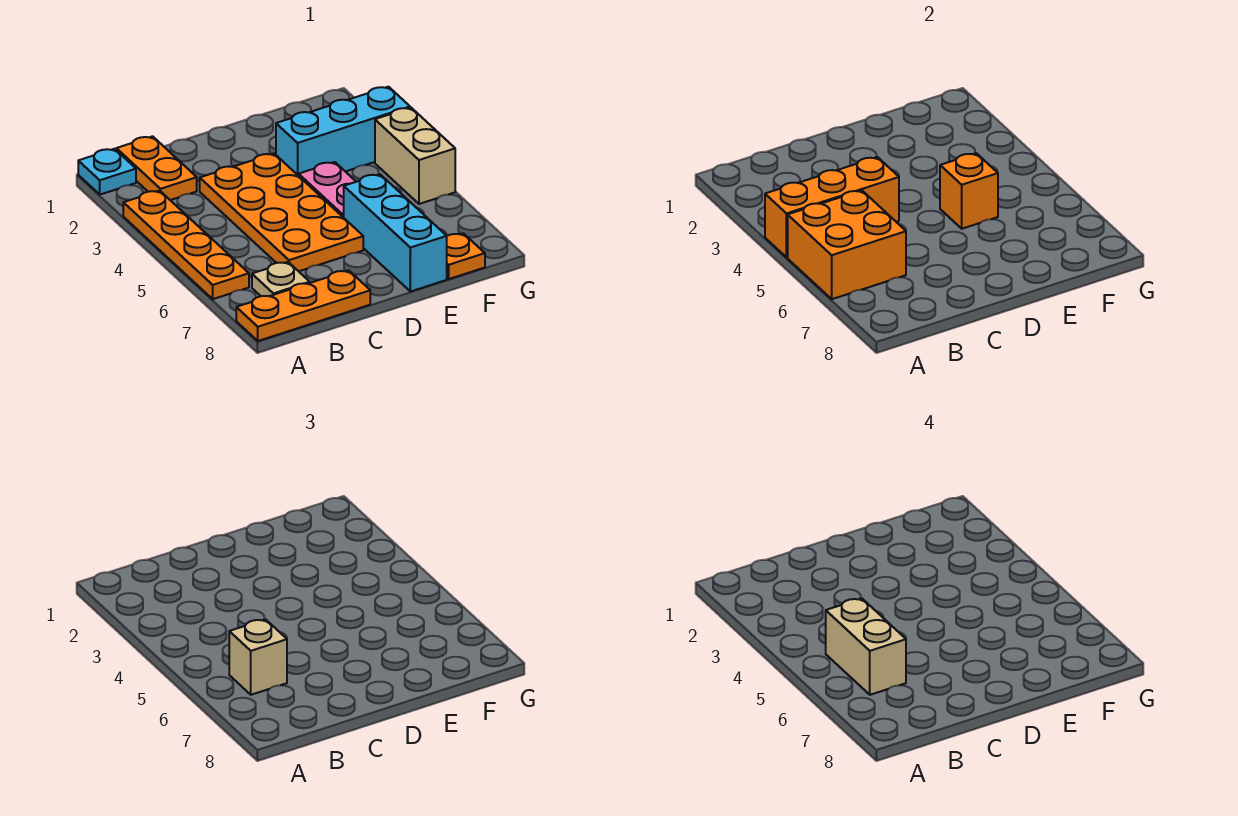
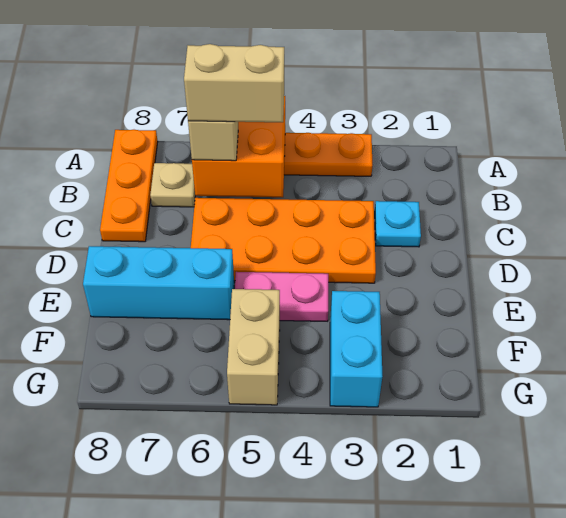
cyan 1x1 plate [78,149,136,195] -> cyan 1x1 plate moved to [375,201,421,247]
orange 1x3 brick [765,157,899,257] -> none
orange 1x2 plate [116,136,197,200] -> none
cyan 1x3 brick [276,87,410,176] -> cyan 1x2 brick [330,291,382,407]
orange 1x1 brick [940,153,998,229] -> none
orange 1x1 plate [447,233,485,279] -> none
tan 1x2 brick [375,108,455,204] -> tan 1x2 brick turned to [227,289,280,405]

